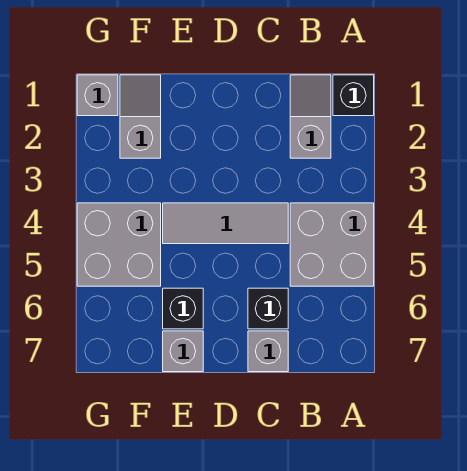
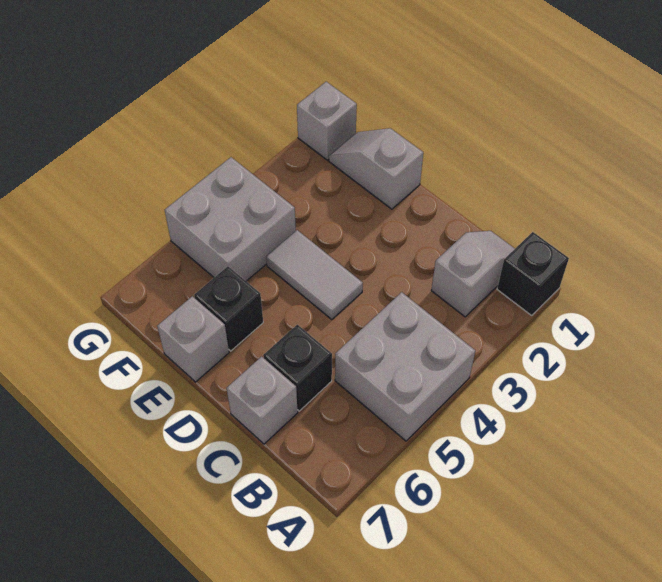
grey 1x3 tile [163,203,288,244] -> grey 1x2 tile [266,230,363,319]
grey 1x2 slope [120,75,161,158] -> grey 1x2 slope turned to [329,128,423,209]

